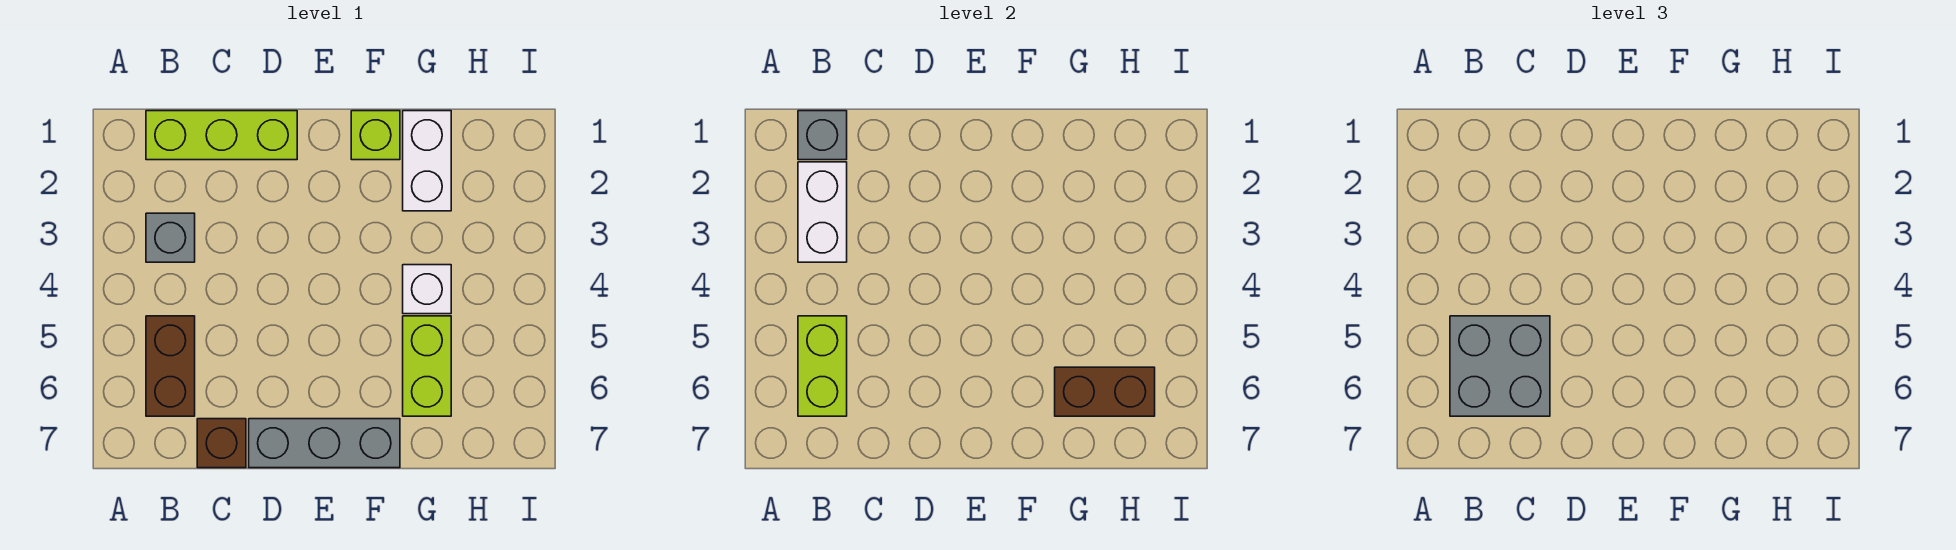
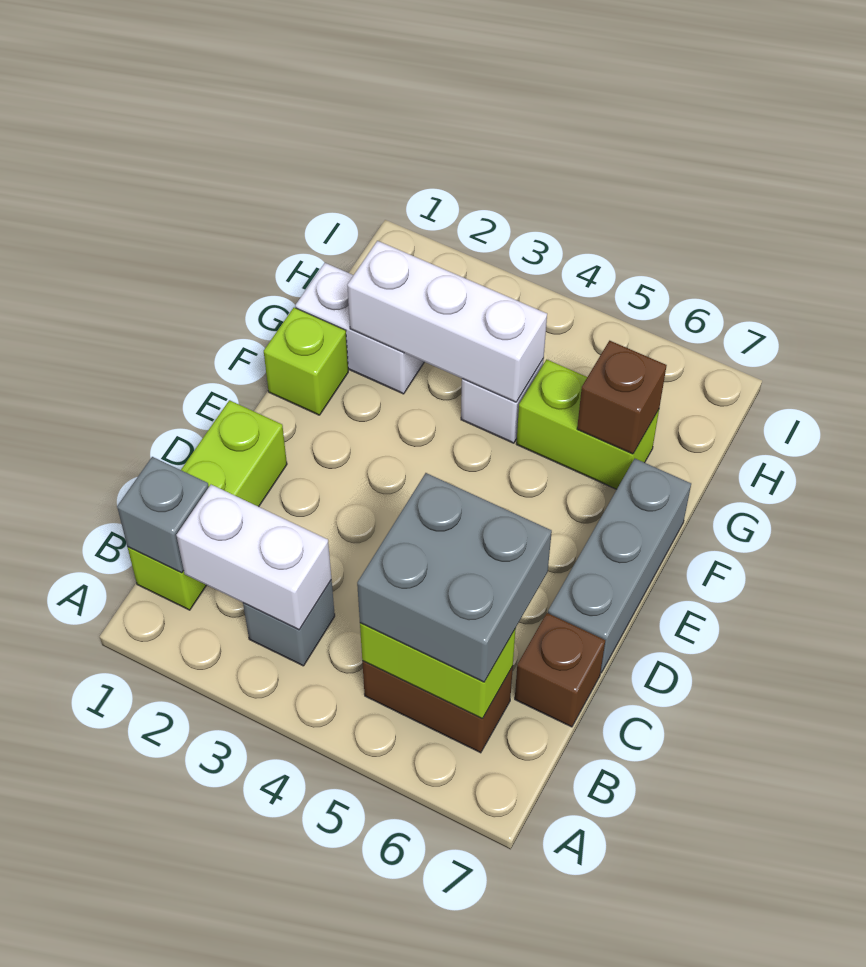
none -> white 1x3 brick [347,241,547,402]
brown 1x2 brick [1055,367,1155,416] -> brown 1x1 brick [577,341,667,454]

